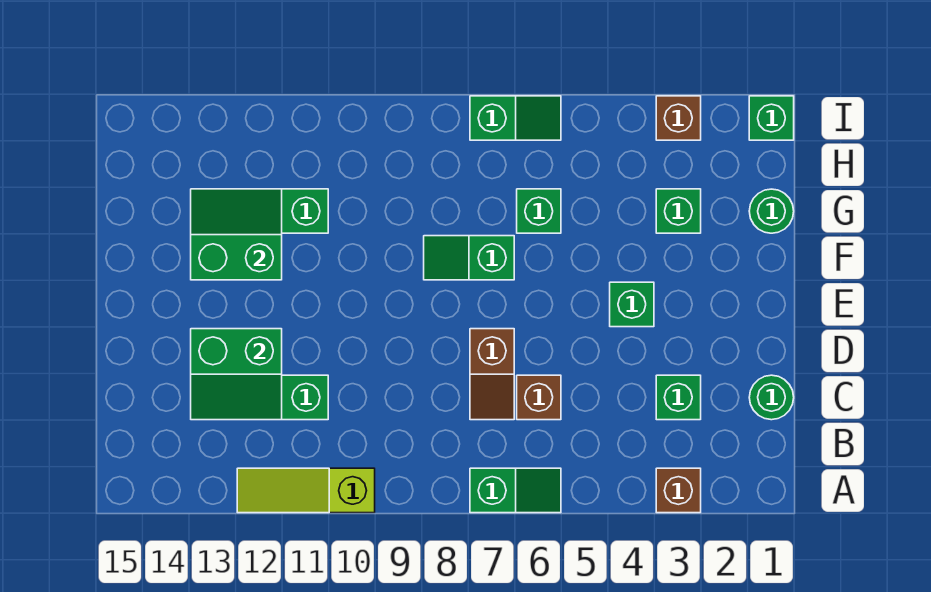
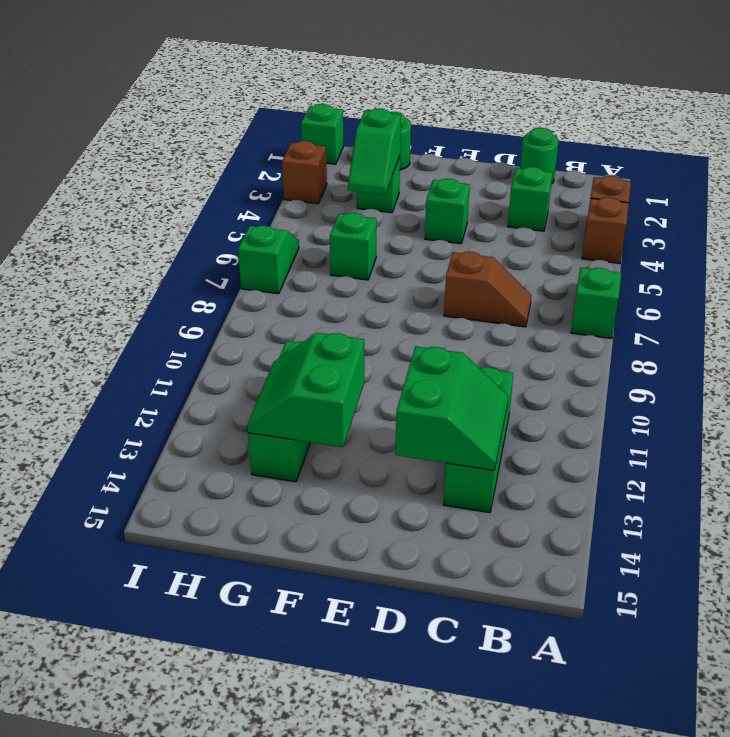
lime 1x3 slope [237,468,375,513] -> none
brown 1x1 brick [517,375,561,420] -> brown 1x1 brick moved to [582,197,629,264]
green 1x2 slope [424,236,514,280] -> green 1x2 slope moved to [348,109,401,195]

